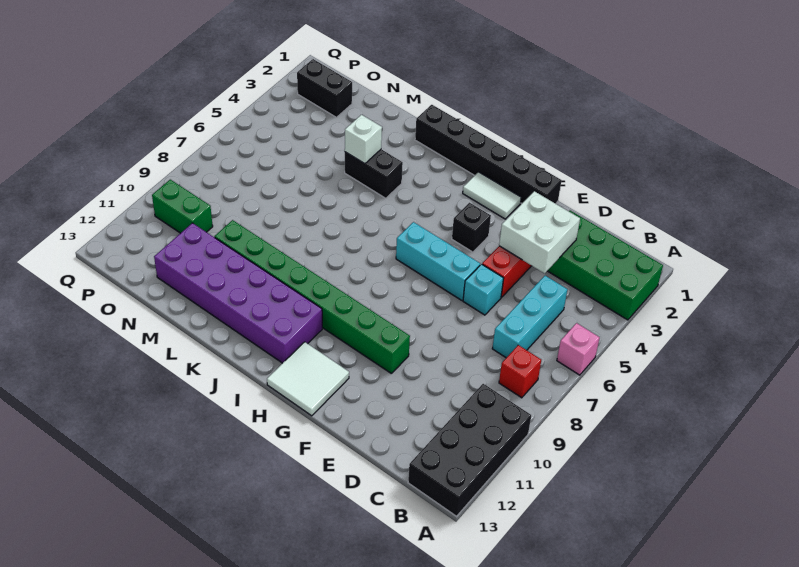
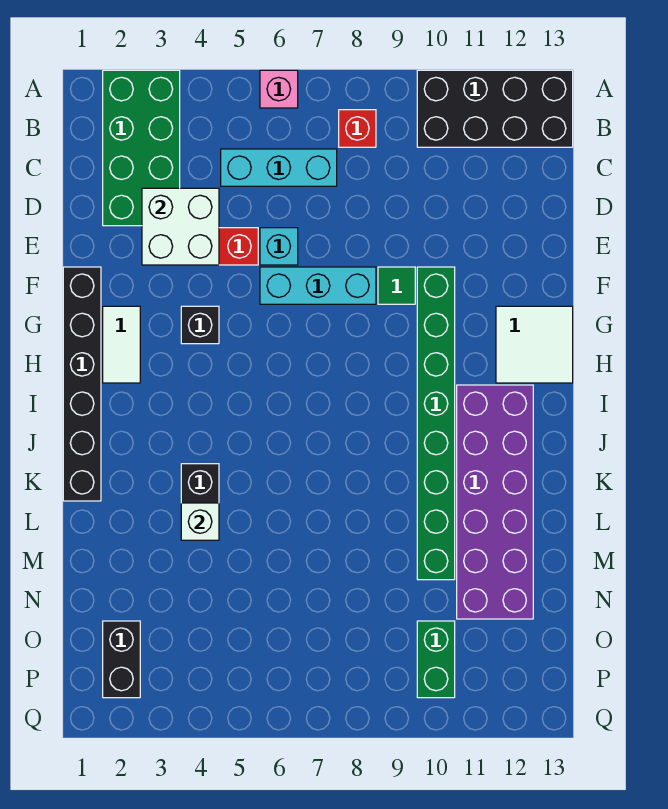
cyan 1x3 brick [396,222,480,300] -> cyan 1x3 brick turned to [260,267,376,304]
none -> green 1x1 tile [378,267,415,304]

